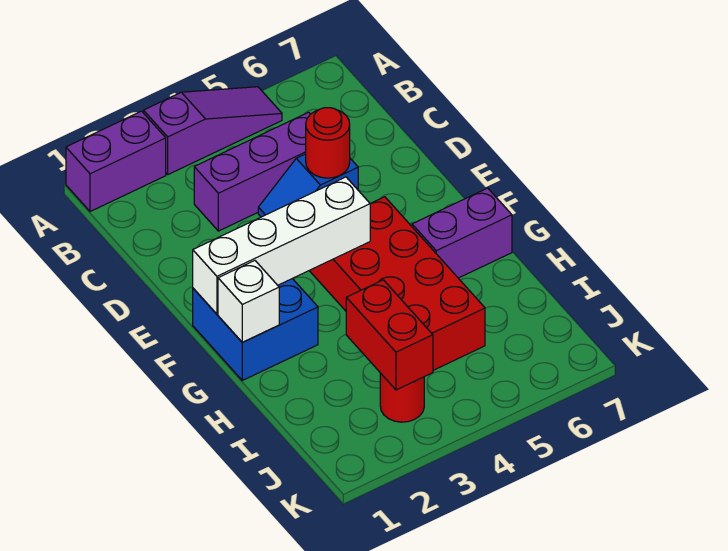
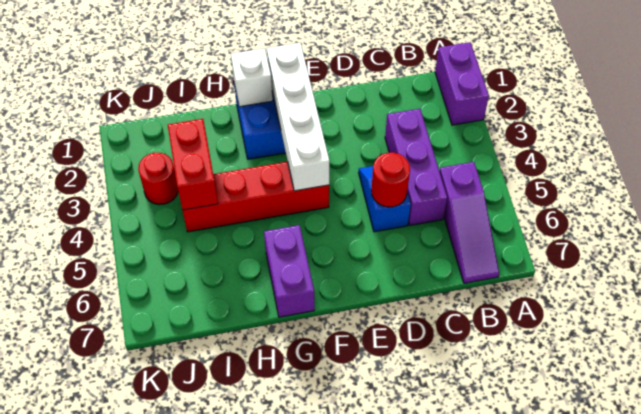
purple 1x3 slope [144,87,282,174] -> purple 1x3 slope moved to [439,162,499,283]
red 2x4 brick [309,197,485,370] -> red 1x4 brick [183,162,329,232]
red 1x2 brick [346,280,433,390] -> red 1x2 brick turned to [168,119,218,210]

